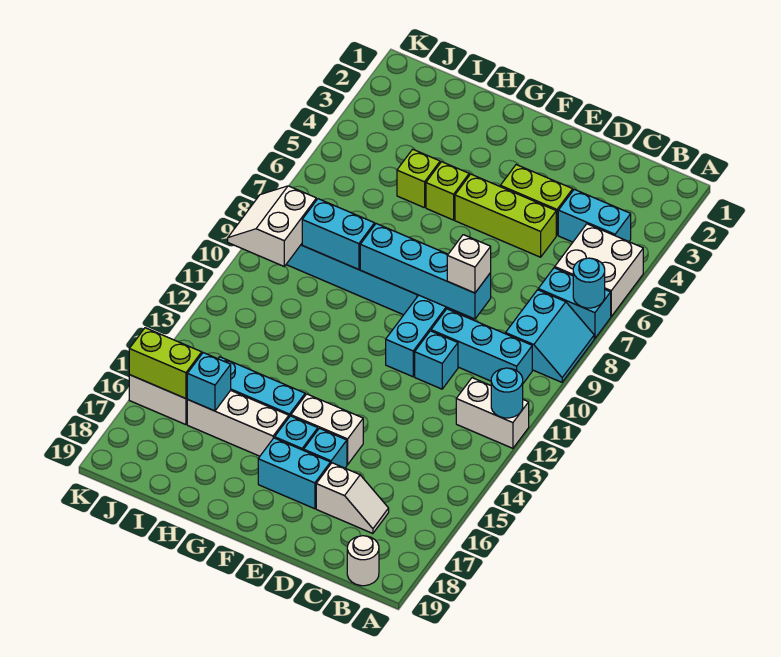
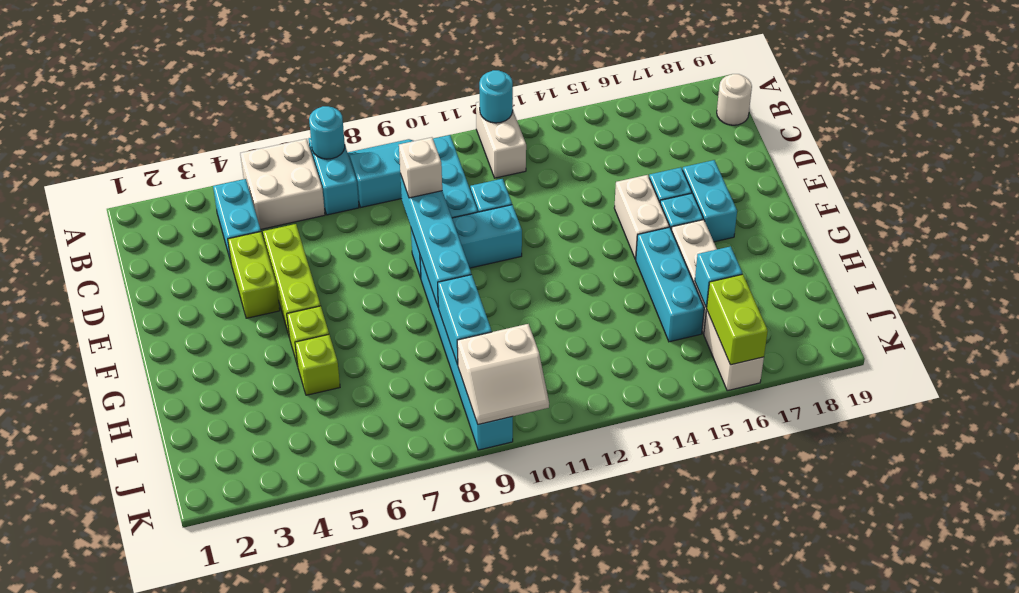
white 1x2 slope [316,463,389,534] -> none

